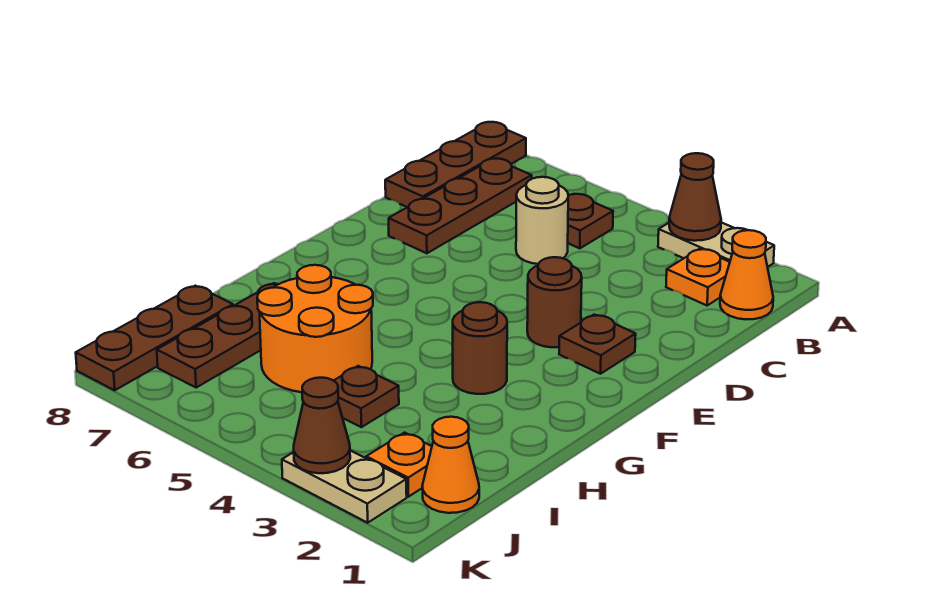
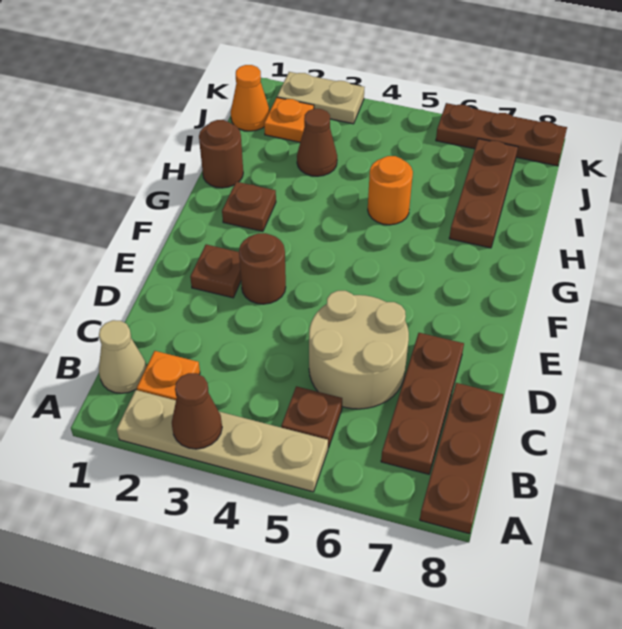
tan 1x2 plate [658,222,774,267] -> tan 1x4 plate [117,390,328,492]
orange 1x1 cone [720,230,773,319] -> tan 1x1 cone [99,320,146,393]
tan 1x1 round brick [516,177,568,264] -> tan 2x2 round brick [309,291,409,409]
brown 1x1 round brick [453,302,507,394] -> brown 1x1 round brick moved to [199,120,243,188]
orange 2x2 round brick [257,265,373,392] -> orange 1x1 round brick [368,156,413,225]
brown 1x1 plate [334,366,399,427] -> brown 1x1 plate moved to [222,182,276,231]
brown 1x3 plate [76,286,233,390] -> brown 1x3 plate turned to [436,103,567,166]
brown 1x1 cone [294,378,350,473] -> brown 1x1 cone moved to [297,109,337,176]

